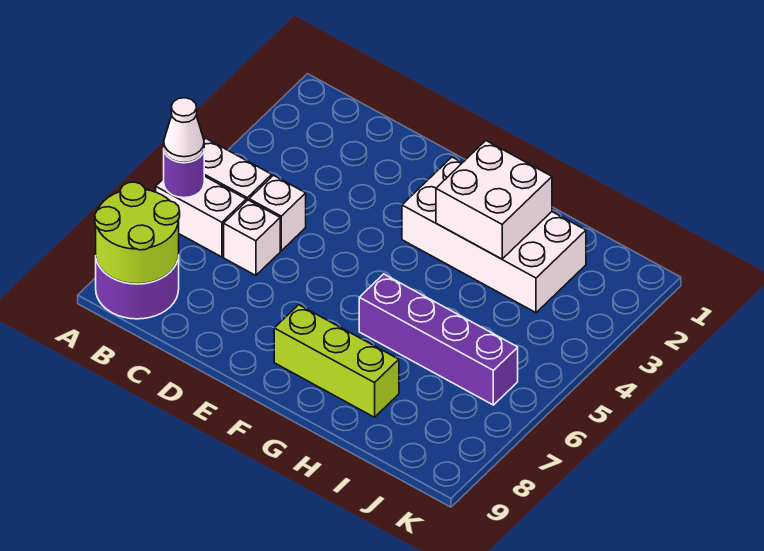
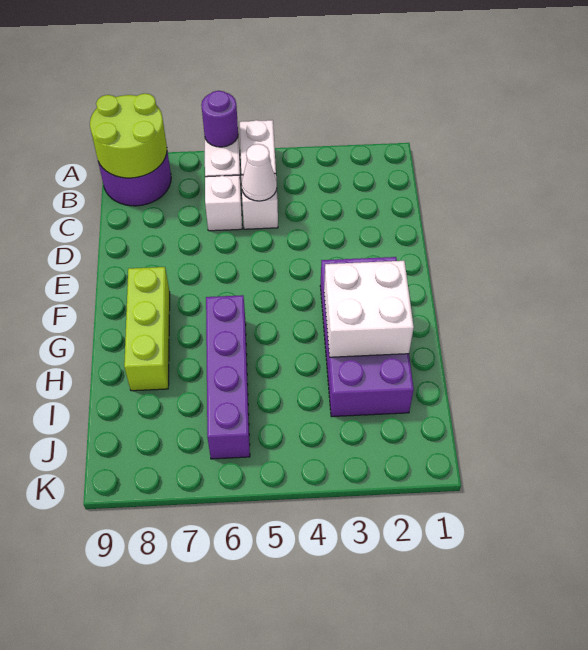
white 1x1 cone [164,98,204,163] -> white 1x1 cone moved to [242,144,277,201]
white 2x4 brick [402,157,586,313] -> purple 2x4 brick [320,257,414,417]

